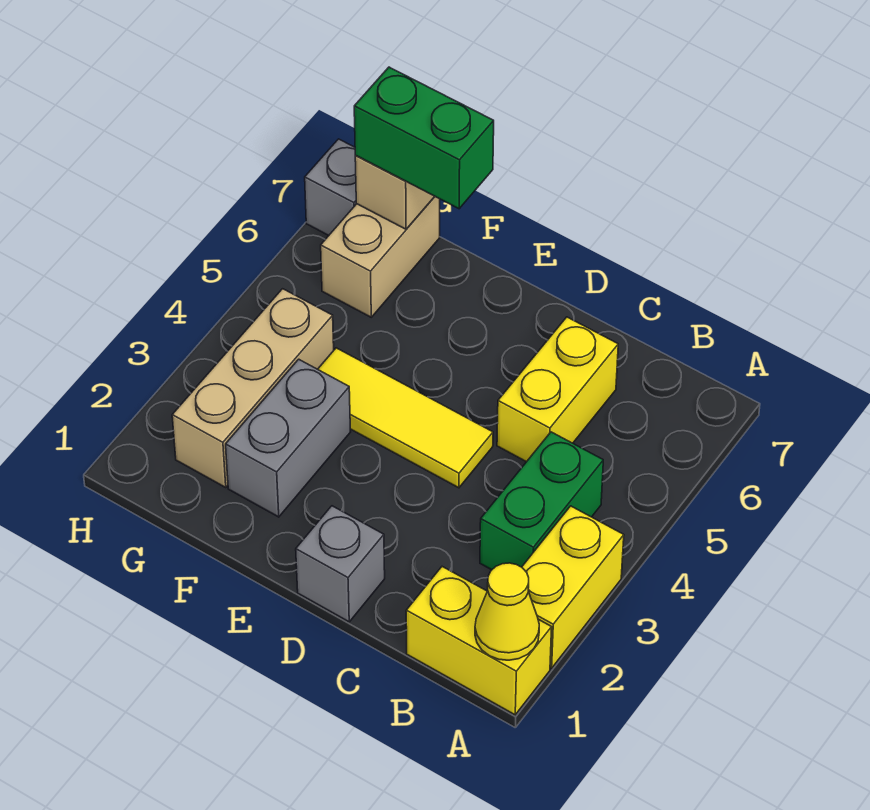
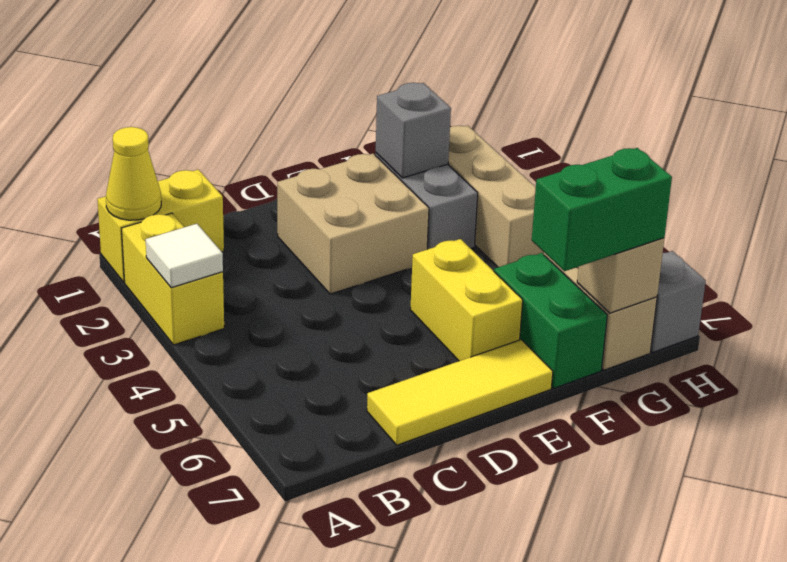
none -> white 1x1 tile [146,224,223,288]
green 1x2 brick [480,432,603,570] -> green 1x2 brick moved to [494,253,607,388]
yellow 1x2 brick [497,317,618,462] -> yellow 1x2 brick moved to [410,239,523,361]
grey 1x1 brick [296,506,385,622] -> grey 1x1 brick moved to [376,83,451,178]
none -> tan 2x2 brick [277,154,429,294]
yellow 1x3 tile [318,348,493,488] -> yellow 1x3 tile moved to [367,340,553,445]

